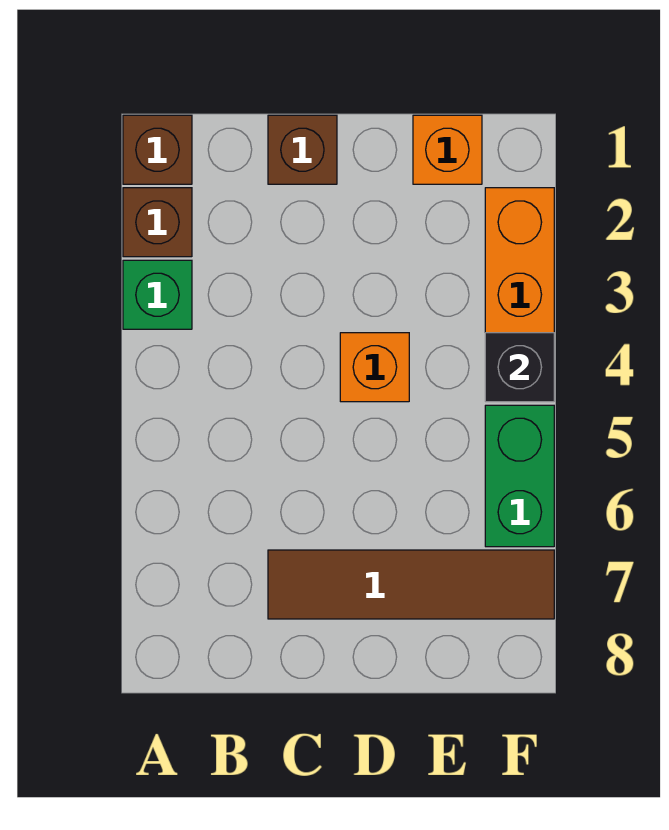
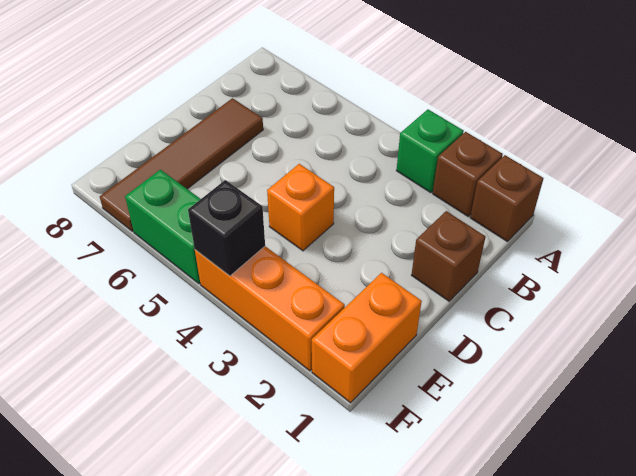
orange 1x1 brick [413,115,482,184] -> orange 1x2 brick [312,273,422,403]

